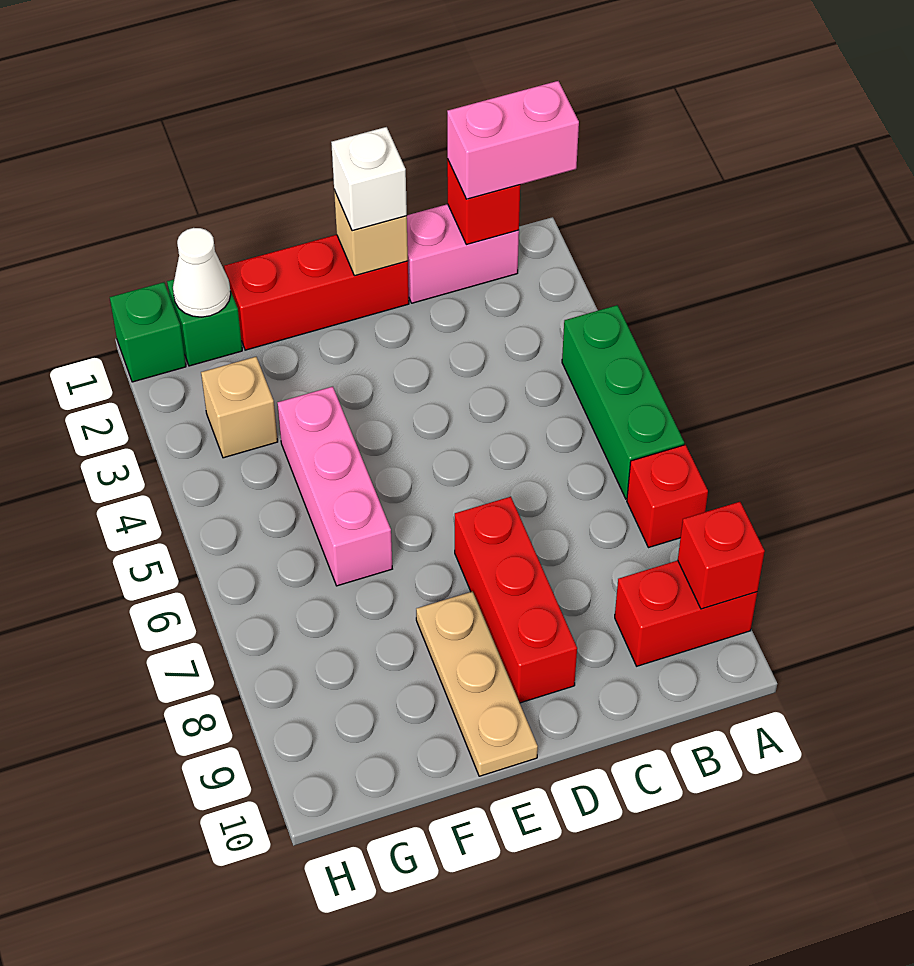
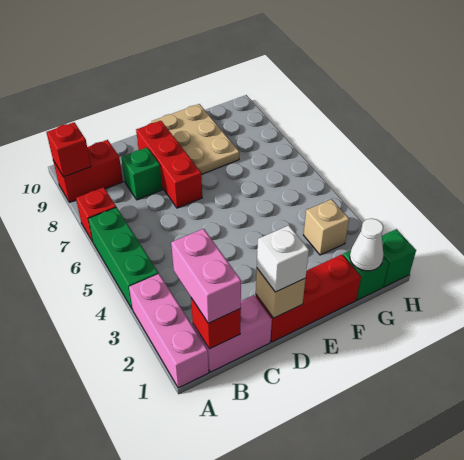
pink 1x2 brick [447,81,579,199] -> pink 1x2 brick turned to [171,229,241,323]
none -> green 1x1 brick [121,148,162,200]
tan 1x3 plate [416,591,538,776] -> tan 2x3 plate [152,104,239,175]
pink 1x3 brick [277,387,392,586] -> pink 1x3 brick moved to [129,274,209,388]

